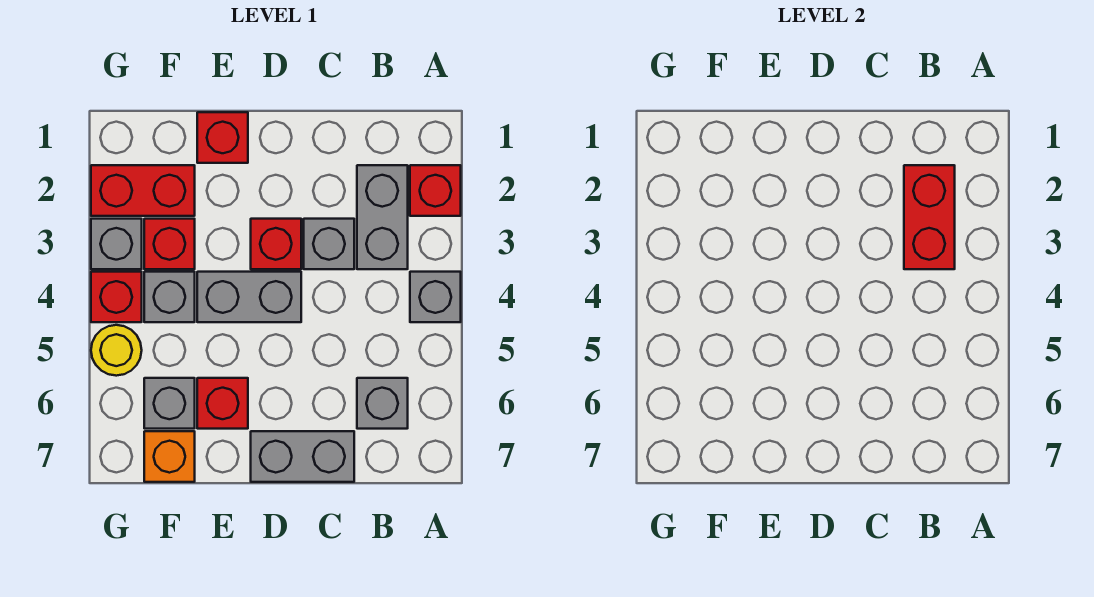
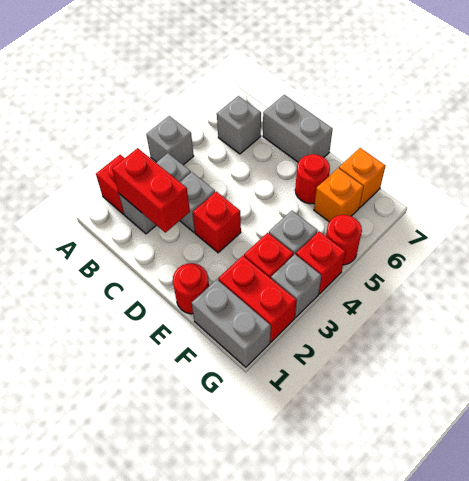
red 1x2 brick [904,165,955,269] -> red 1x2 brick turned to [112,148,190,233]
grey 1x2 brick [197,272,301,322] -> grey 1x2 brick moved to [192,280,271,367]
red 1x1 brick [197,112,248,163] -> red 1x1 round brick [173,263,209,314]
red 1x1 brick [197,378,248,429] -> red 1x1 round brick [295,154,330,204]
grey 1x1 brick [144,378,195,429] -> orange 1x1 brick [314,168,364,222]
yellow 1x1 round brick [91,325,142,376] -> red 1x1 round brick [326,215,362,265]

